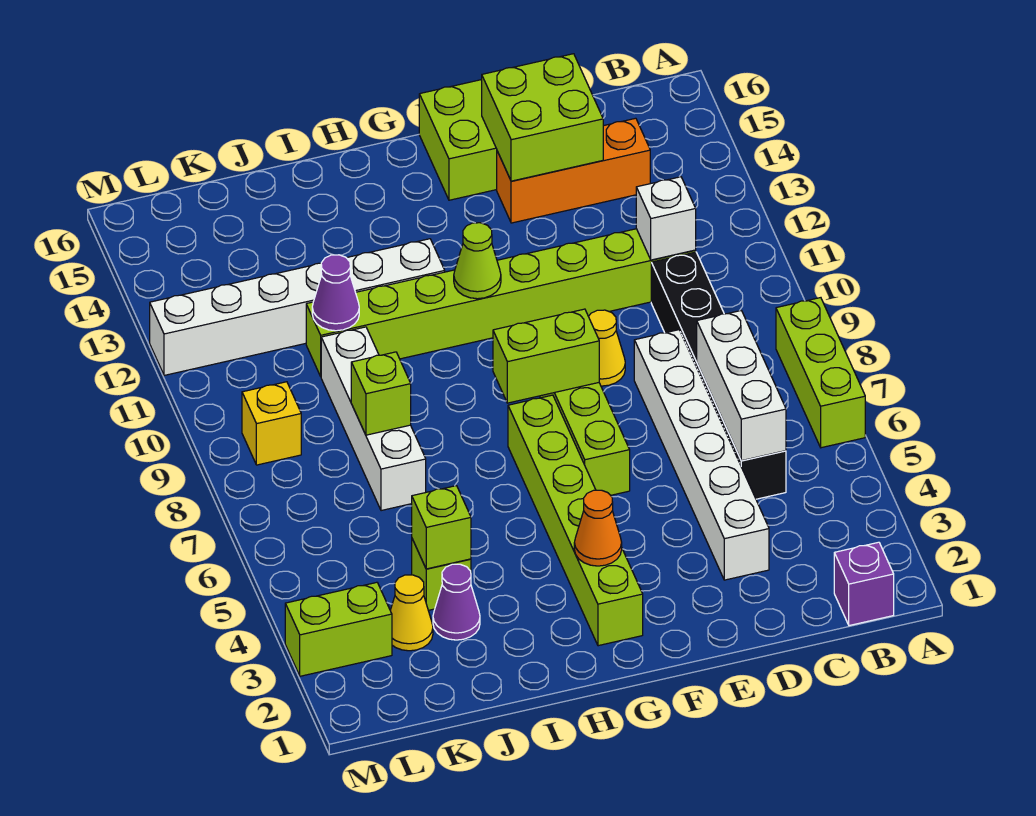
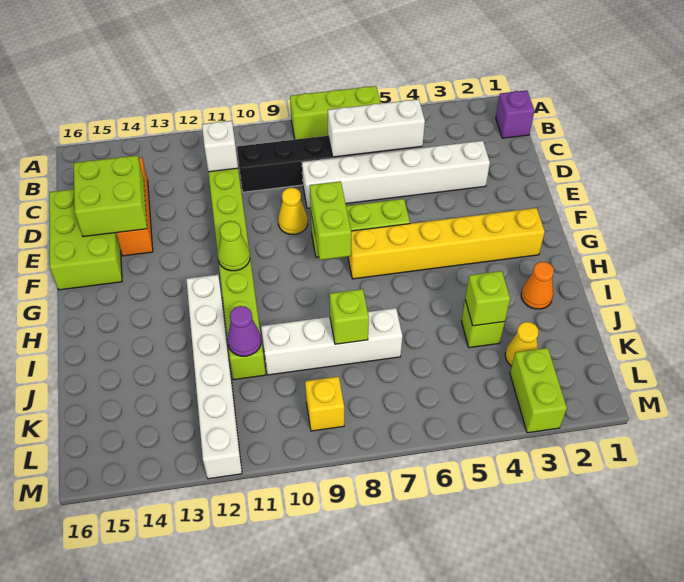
lime 1x6 brick [508,395,643,646] -> yellow 1x6 brick [348,208,545,279]
orange 1x1 cone [574,490,622,566] -> orange 1x1 cone moved to [521,262,554,309]
purple 1x1 cone [433,564,480,640] -> none

